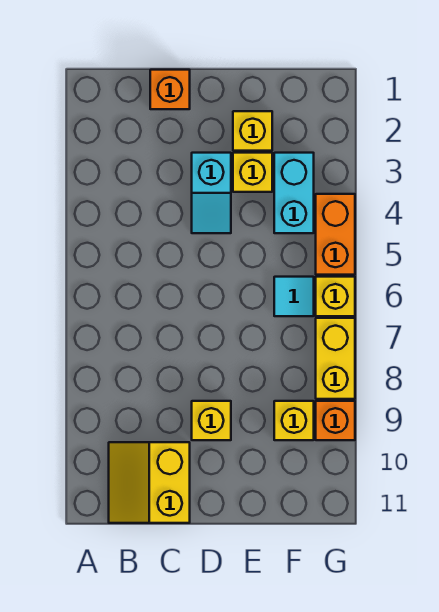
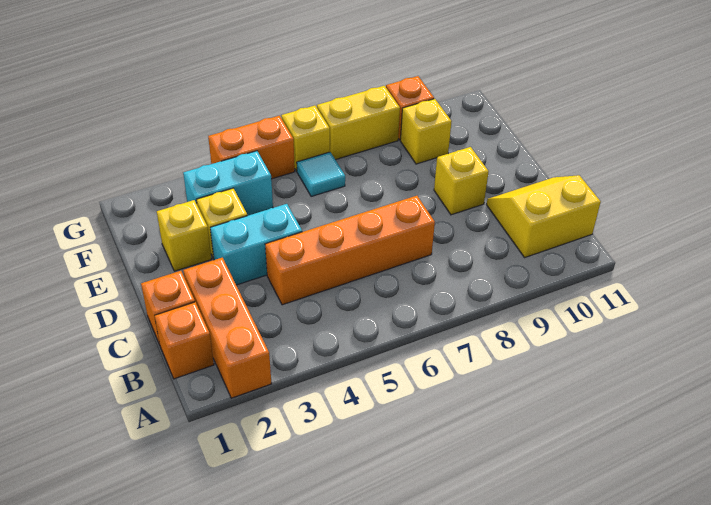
none -> orange 1x3 brick [183,258,272,398]
none -> orange 1x1 brick [155,302,214,379]
yellow 2x2 slope [109,442,190,523] -> yellow 2x2 slope turned to [487,175,601,257]
none -> orange 1x4 brick [265,196,435,305]
cyan 1x2 slope [192,153,231,233] -> cyan 1x2 brick [210,204,302,285]

